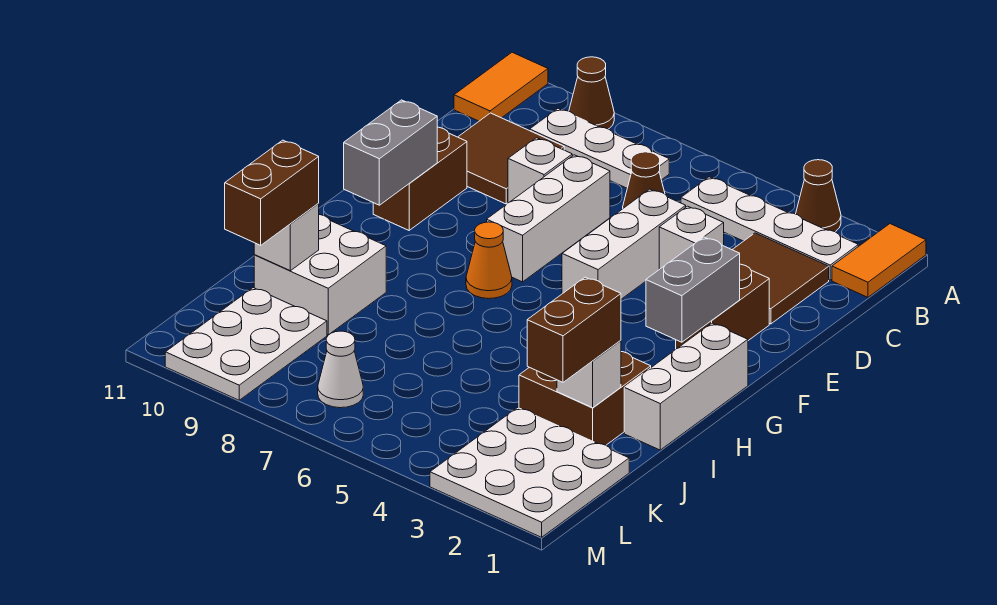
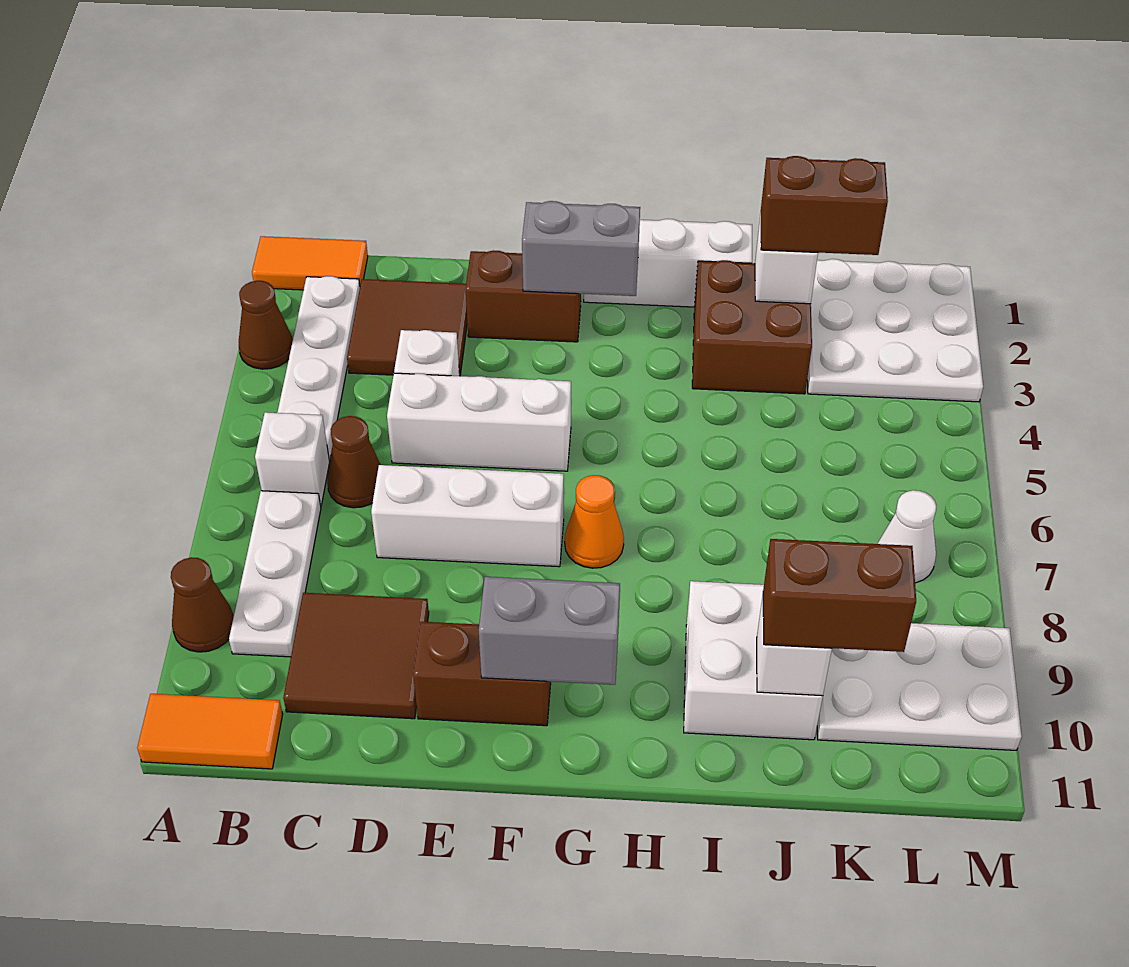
white 1x1 brick [508,138,572,203] -> white 1x1 brick moved to [255,412,330,506]

